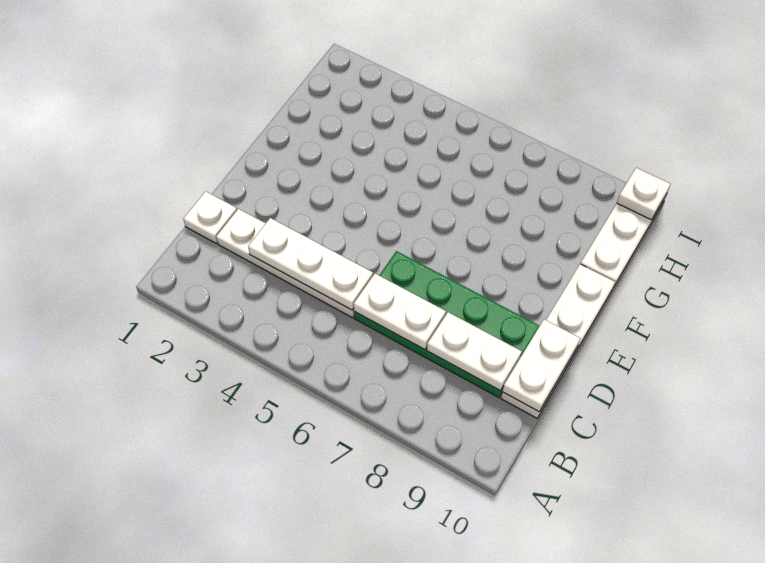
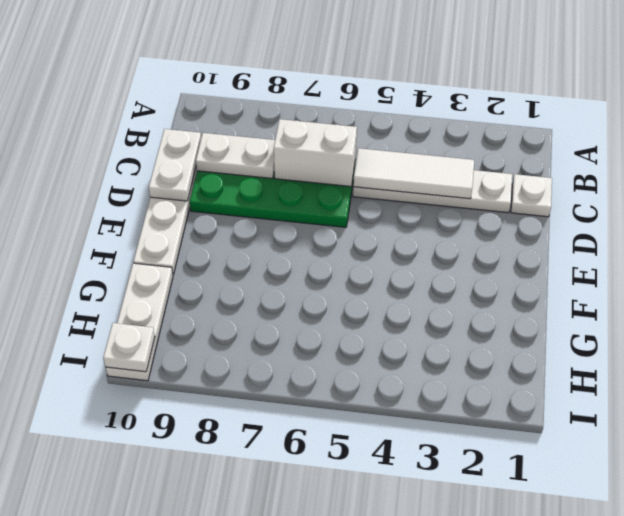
white 1x3 plate [248,218,373,310] -> white 1x3 tile [353,148,474,199]
white 1x2 plate [354,274,446,350] -> white 1x2 brick [274,119,357,186]

